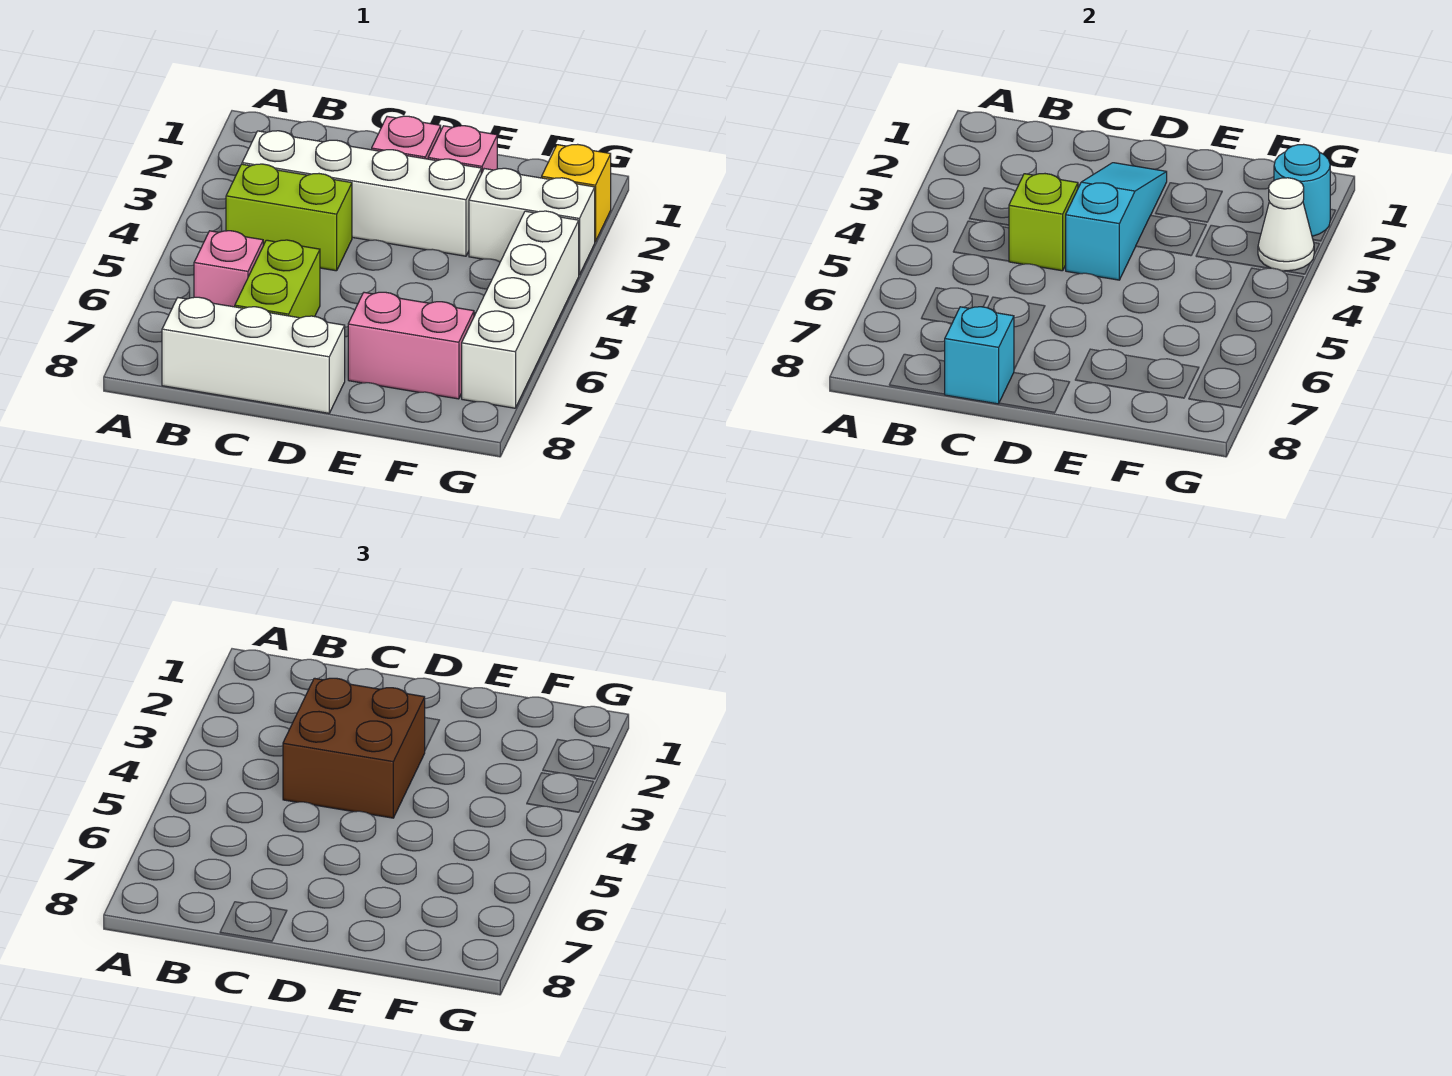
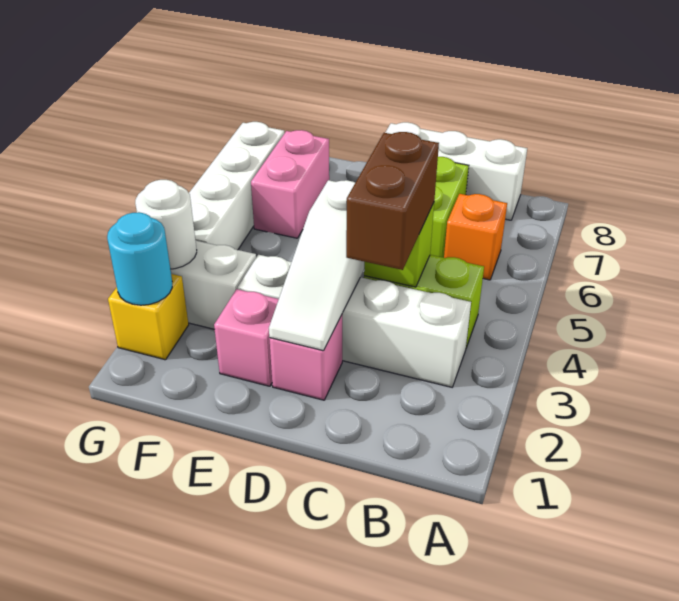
pink 1x1 brick [194,231,263,307] -> orange 1x1 brick [444,194,507,280]
brown 2x2 brick [283,678,425,818] -> brown 1x2 brick [346,132,439,270]
cyan 1x1 brick [945,307,1014,404] -> none
cyan 1x3 slope [1066,163,1167,280] -> white 1x3 slope [269,180,364,351]
pink 1x2 brick [348,292,474,399] -> pink 1x2 brick turned to [251,130,329,238]
white 1x1 cone [1258,178,1314,271] -> white 1x1 round brick [135,180,197,269]

